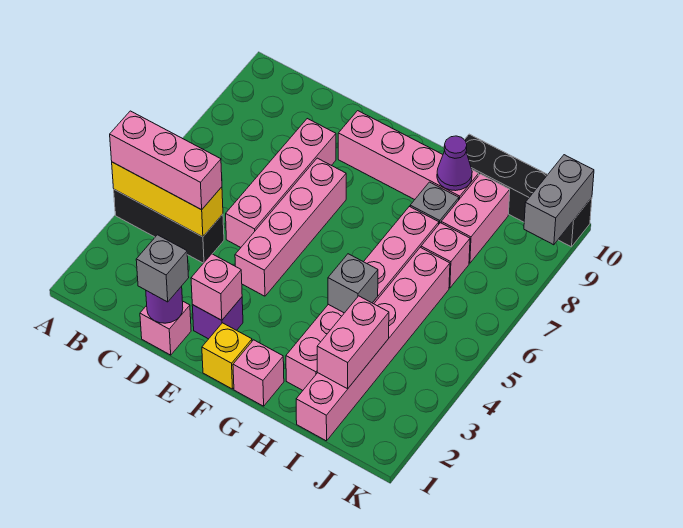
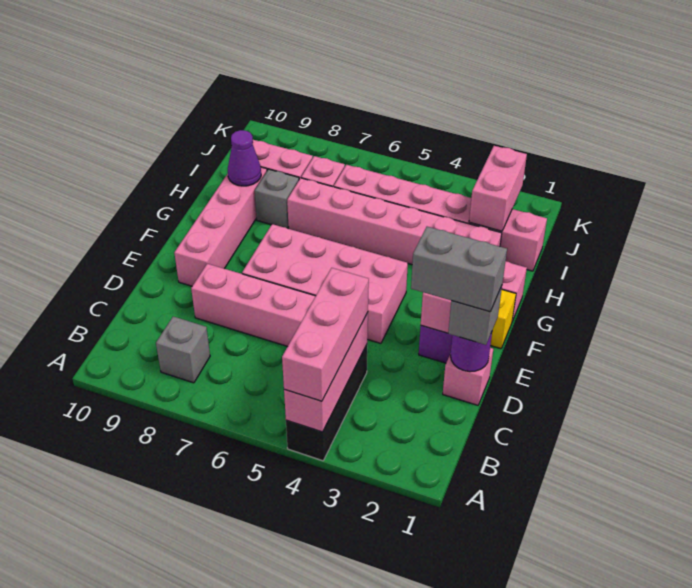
yellow 1x3 brick [112,162,223,237] -> pink 1x3 brick [284,312,368,432]
pink 1x4 brick [235,158,346,296] -> pink 2x4 brick [242,224,408,343]
grey 1x1 brick [328,254,378,313] -> grey 1x1 brick moved to [156,316,210,383]
black 1x4 brick [465,134,592,247] -> none
pink 1x2 brick [317,296,389,389] -> pink 1x2 brick turned to [469,146,527,231]
grey 1x2 brick [524,155,594,245] -> grey 1x2 brick moved to [411,227,507,312]

